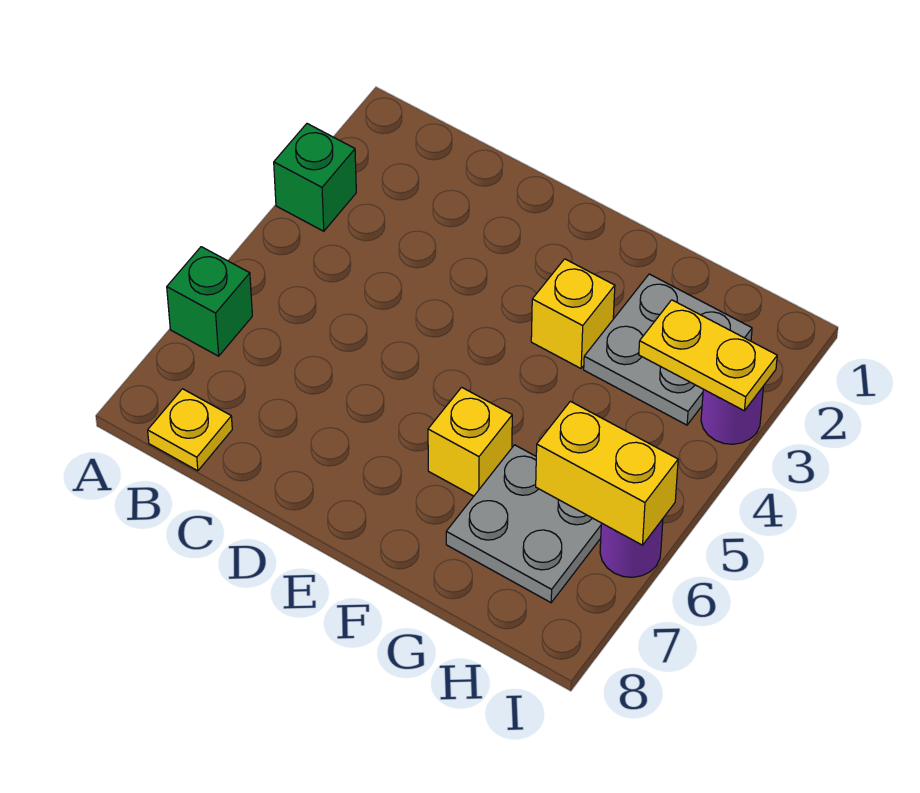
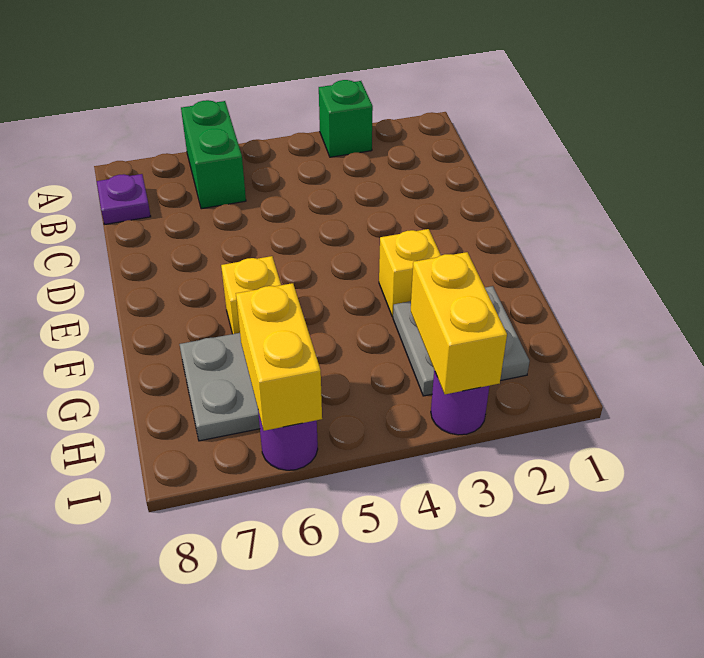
green 1x1 brick [167,247,252,356] -> green 1x2 brick [181,100,246,209]
yellow 1x1 plate [148,389,232,471] -> purple 1x1 plate [97,174,151,224]
yellow 1x2 plate [639,300,777,411] -> yellow 1x2 brick [411,252,507,394]

